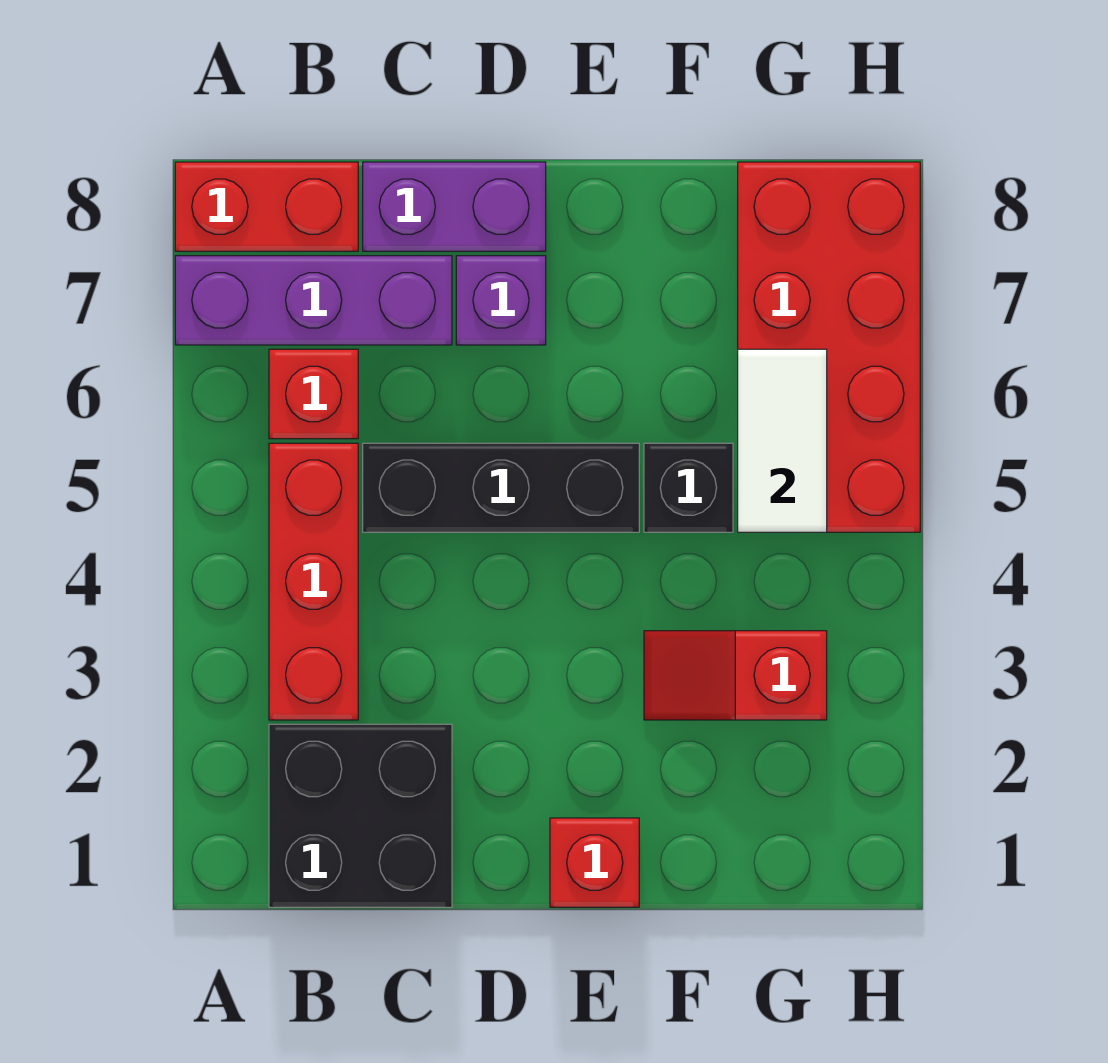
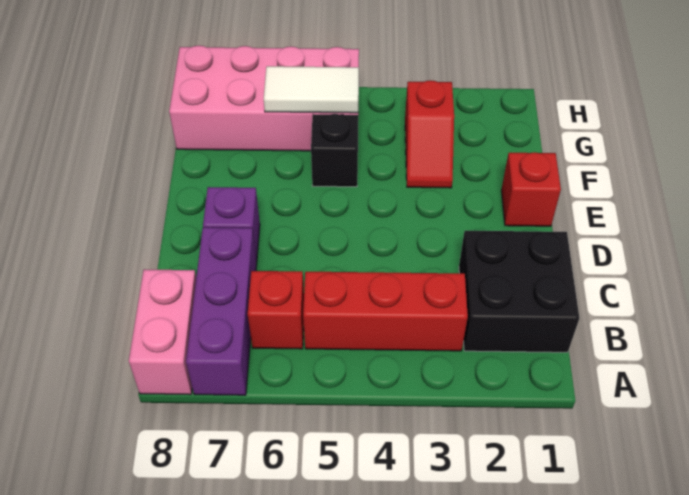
red 1x2 brick [175,162,358,251] -> pink 1x2 brick [129,269,196,395]
black 1x3 brick [363,443,639,532] -> none
purple 1x2 brick [363,162,546,251] -> none
red 2x4 brick [738,162,920,532] -> pink 2x4 brick [169,46,359,151]

